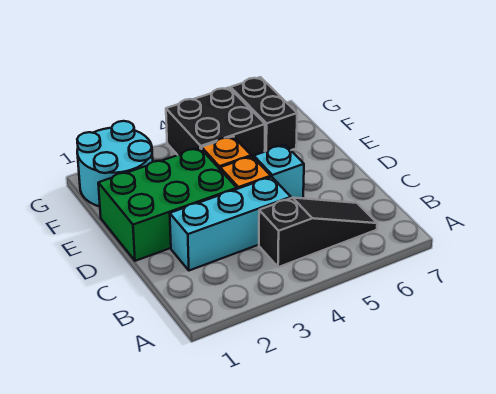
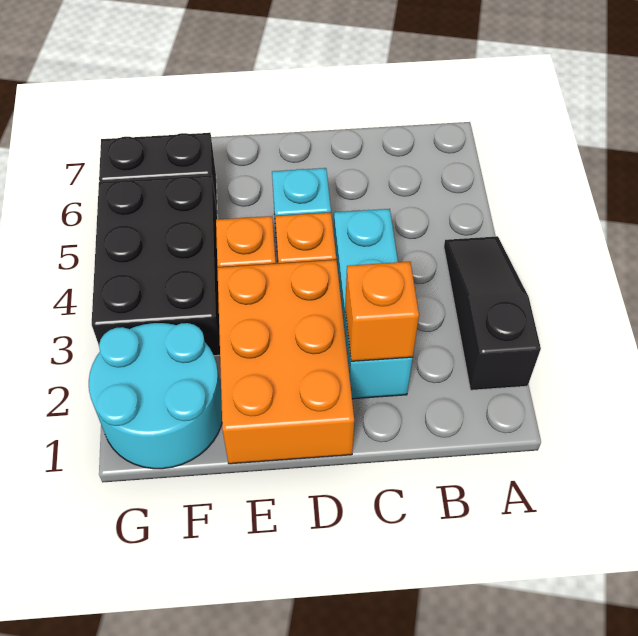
black 1x3 slope [259,198,377,267] -> black 1x3 slope moved to [444,236,541,390]
none -> orange 1x1 brick [345,262,419,361]
green 2x3 brick [98,148,237,261] -> orange 2x3 brick [217,260,354,464]
black 2x2 brick [166,88,265,158] -> black 2x3 brick [92,175,220,356]

